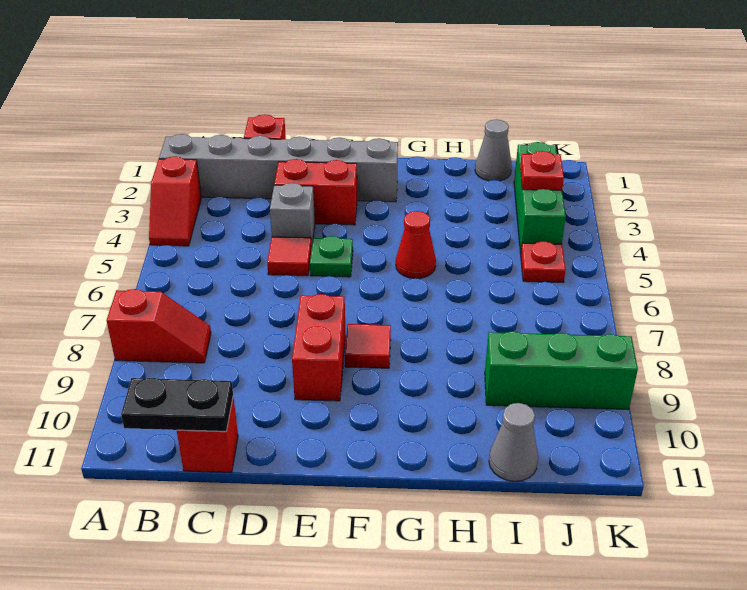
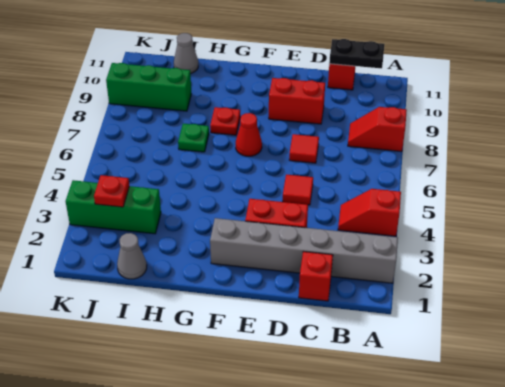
red 1x2 slope [149,156,201,246] -> red 1x2 slope turned to [338,189,401,236]
grey 1x1 brick [270,183,315,246] -> none
green 1x1 plate [310,236,353,277] -> green 1x1 plate moved to [178,123,209,152]
red 1x2 brick [292,294,346,401] -> red 1x2 brick turned to [269,78,325,124]
red 1x1 tile [345,324,391,368] -> red 1x1 tile moved to [289,134,319,163]
red 1x1 cone [396,211,436,279] -> red 1x1 cone moved to [236,113,262,156]
green 1x3 brick [514,142,566,253] -> green 1x3 brick turned to [66,180,161,234]
red 1x1 plate [521,241,566,283] -> red 1x1 plate moved to [210,107,240,135]

